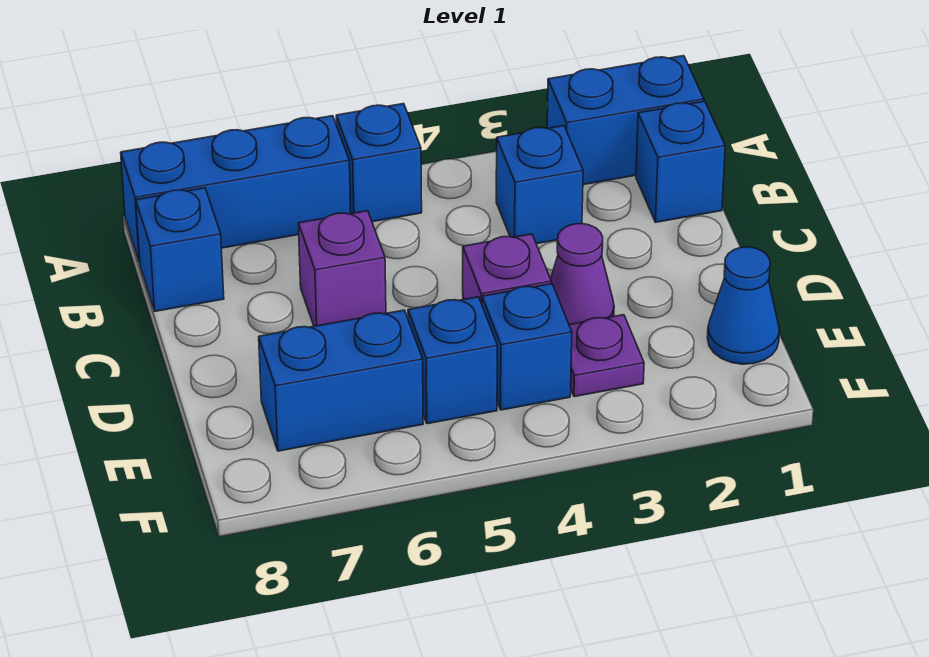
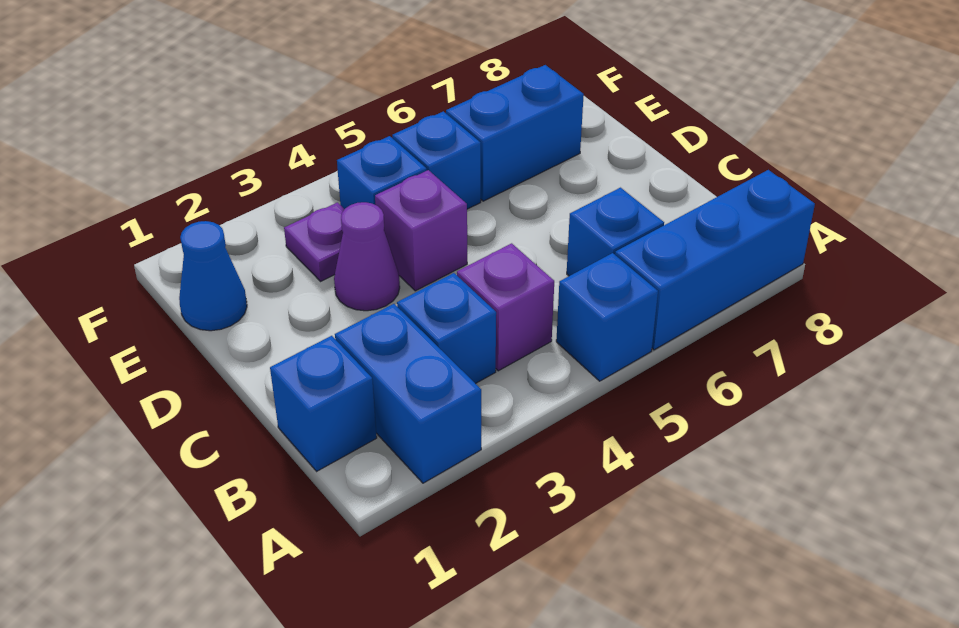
blue 1x2 brick [547,56,704,185] -> blue 1x2 brick turned to [335,304,481,483]
blue 1x1 brick [136,188,224,311] -> blue 1x1 brick moved to [567,188,664,276]
purple 1x1 brick [298,211,386,326] -> purple 1x1 brick moved to [457,243,554,371]

